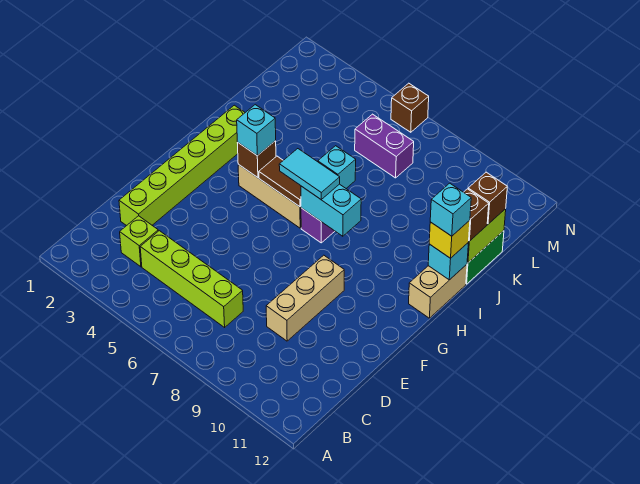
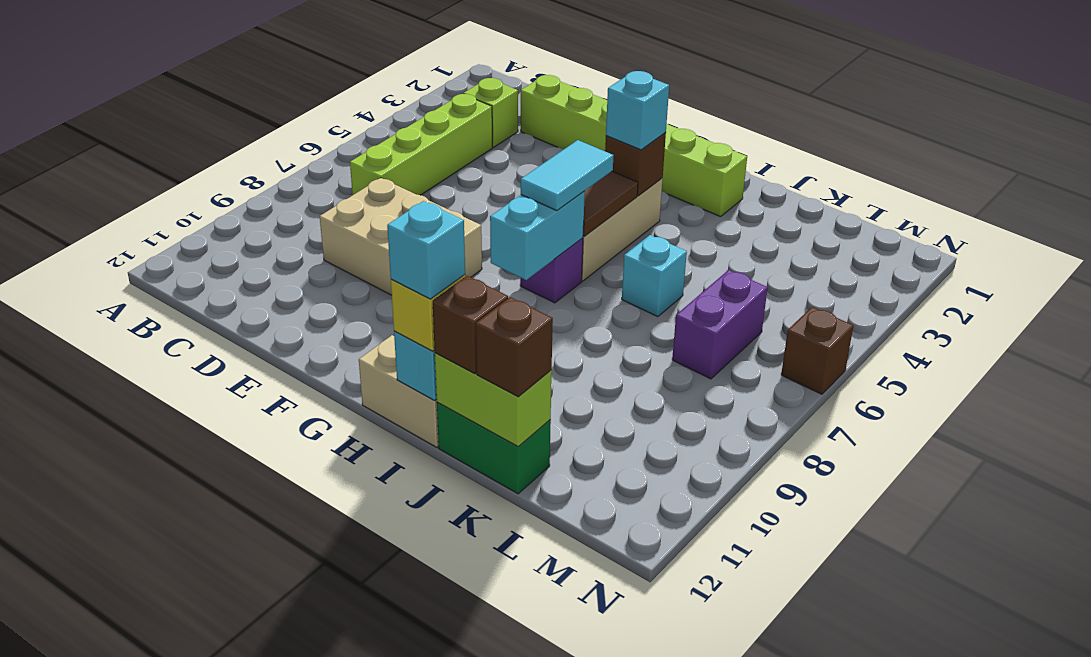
tan 1x3 brick [266,255,344,341] -> tan 2x3 brick [320,178,482,295]

